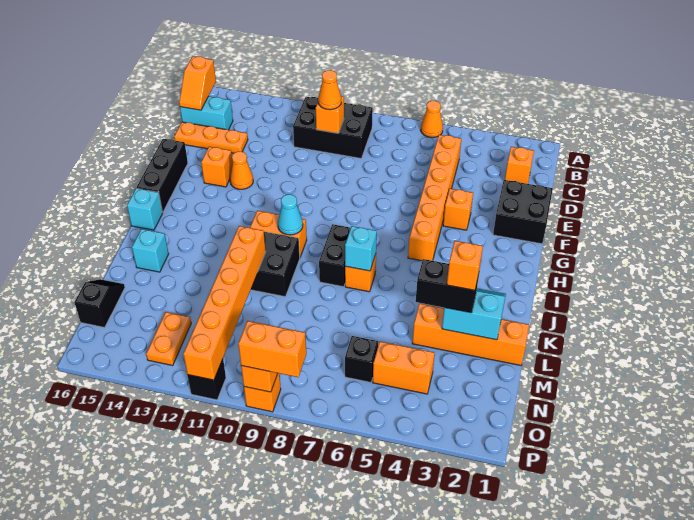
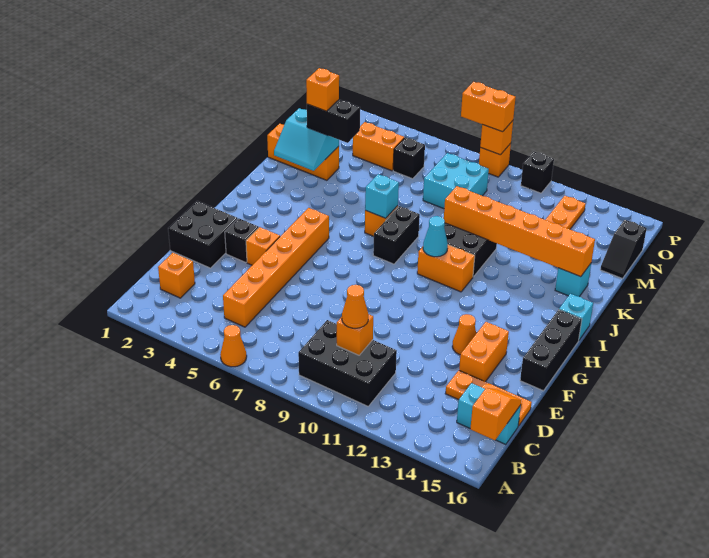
none -> black 1x1 brick [225,218,259,263]
orange 1x1 brick [201,147,232,187] -> orange 1x2 brick [459,322,509,382]
orange 1x6 brick [183,226,266,380] -> orange 1x6 brick turned to [444,186,595,277]
orange 1x4 brick [412,303,529,365] -> orange 1x3 brick [267,124,339,180]
none -> cyan 2x2 brick [423,153,489,209]

